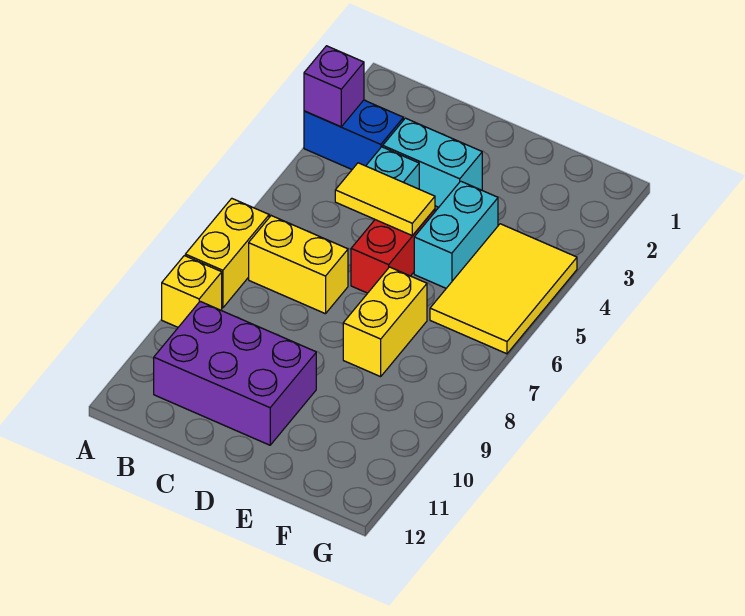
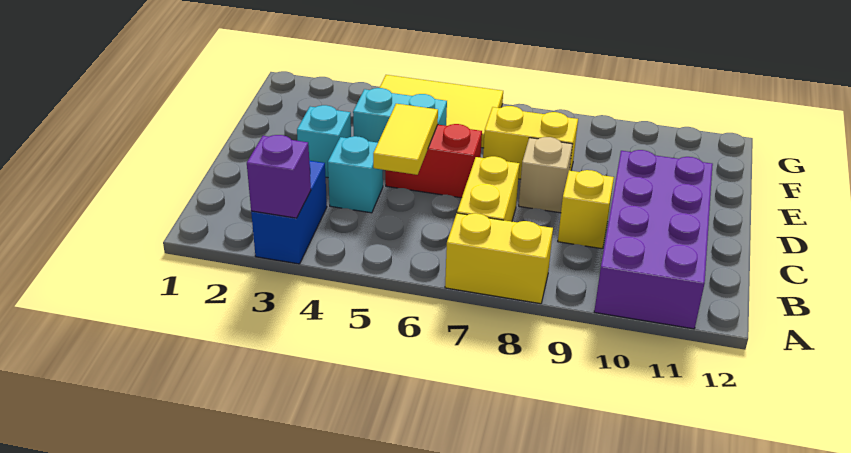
yellow 1x1 brick [162,256,222,327] -> yellow 1x1 brick moved to [558,170,614,249]
purple 2x3 brick [154,301,316,445] -> purple 2x4 brick [594,150,713,329]
cyan 1x2 brick [383,118,482,207] -> cyan 1x1 brick [297,105,351,177]
none -> tan 1x1 brick [519,137,572,213]

